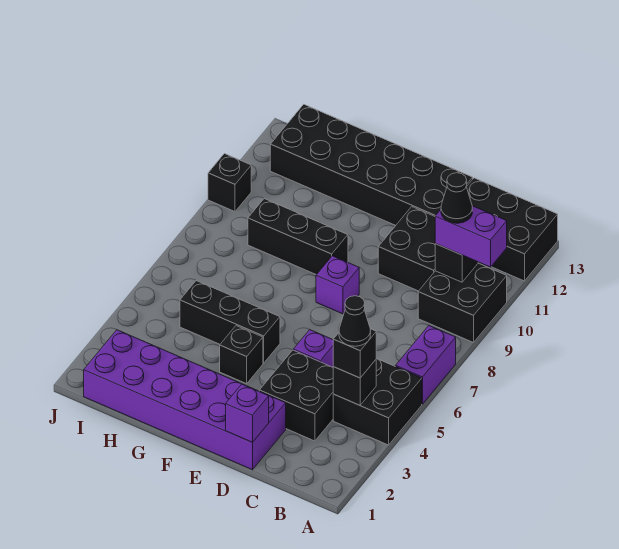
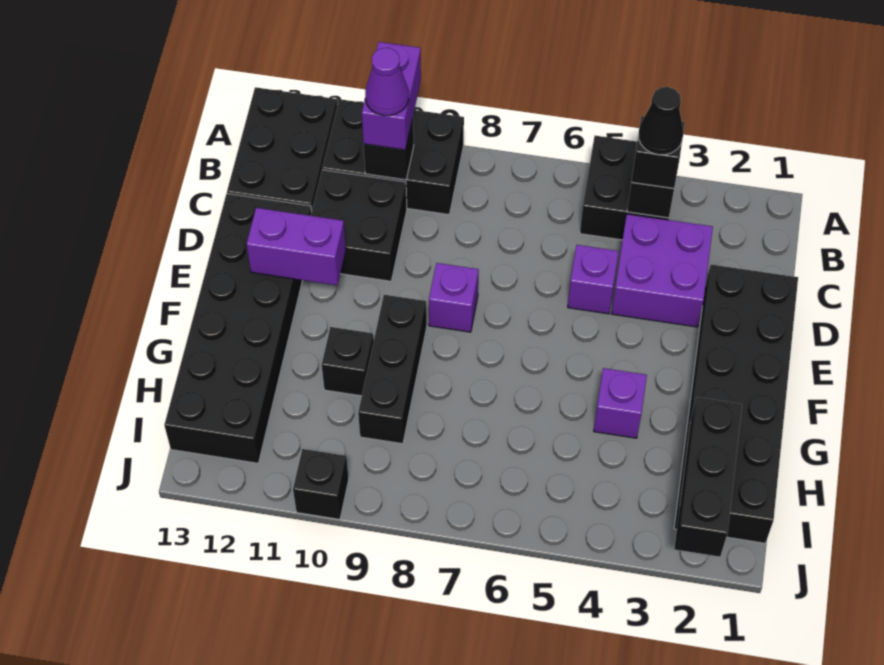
purple 1x2 brick [396,326,456,404] -> purple 1x2 brick moved to [247,208,346,285]
black 2x2 brick [418,263,507,343] -> black 2x3 brick [322,99,464,215]
black 1x1 cone [441,173,472,223] -> purple 1x1 cone [365,48,409,116]
black 2x2 brick [259,350,333,441] -> purple 2x2 brick [612,214,713,327]
purple 2x6 brick [84,330,286,470] -> black 2x6 brick [674,265,798,543]
purple 1x1 brick [226,384,269,442] -> purple 1x1 brick moved to [594,368,647,438]
black 1x1 brick [220,326,263,384] -> black 1x1 brick moved to [322,327,374,396]
black 1x3 brick [180,281,280,363] -> black 1x3 brick moved to [674,397,742,557]

